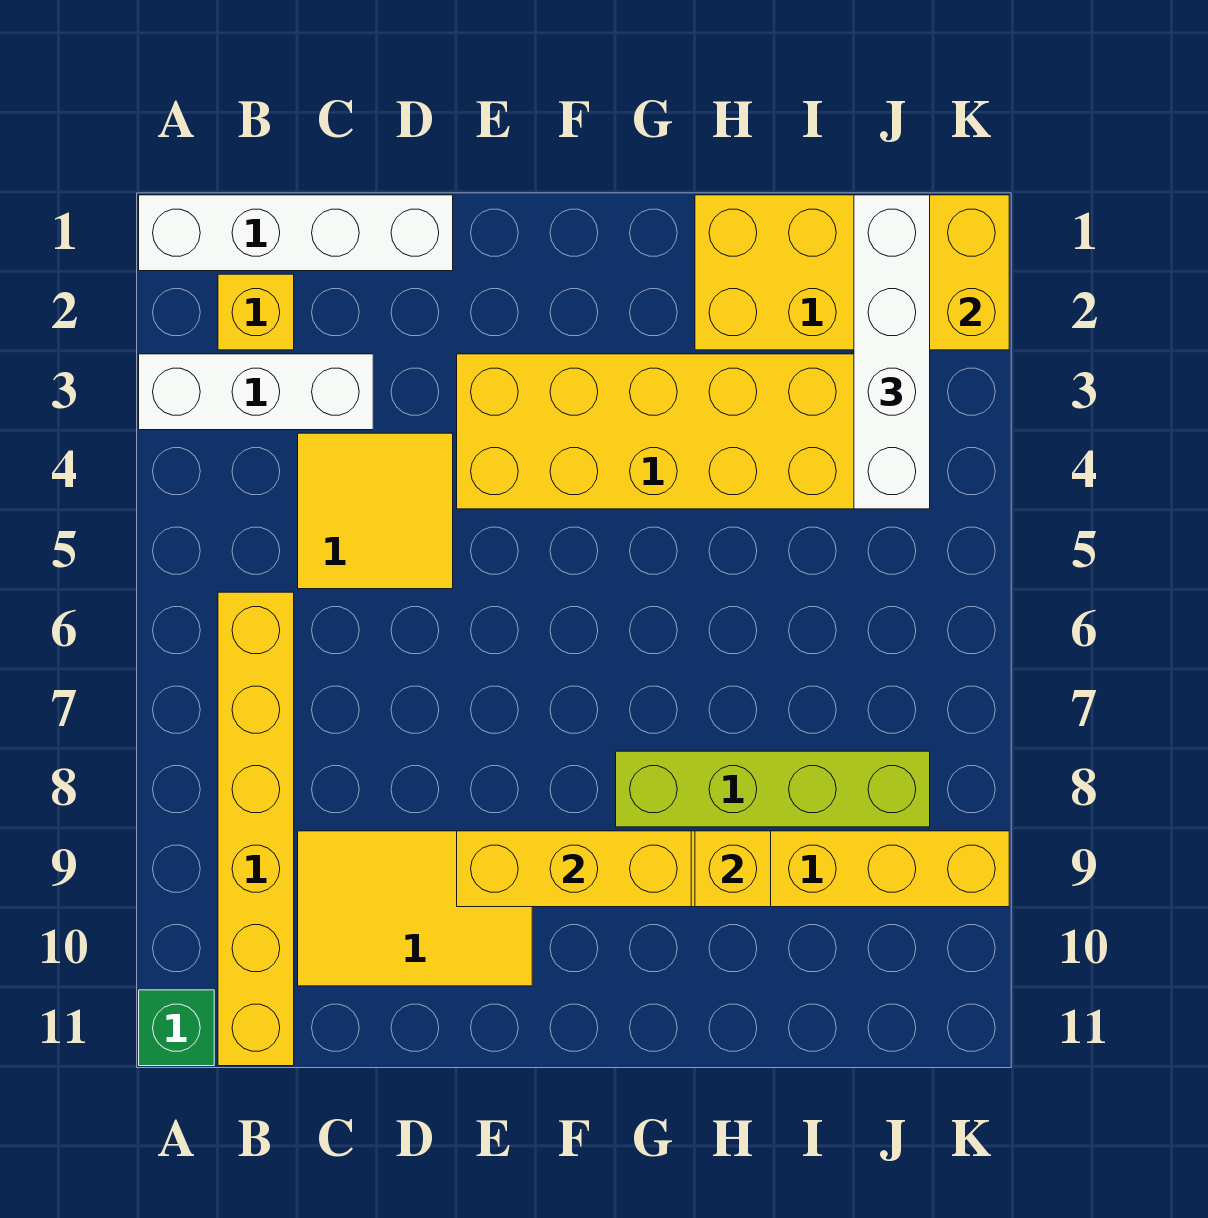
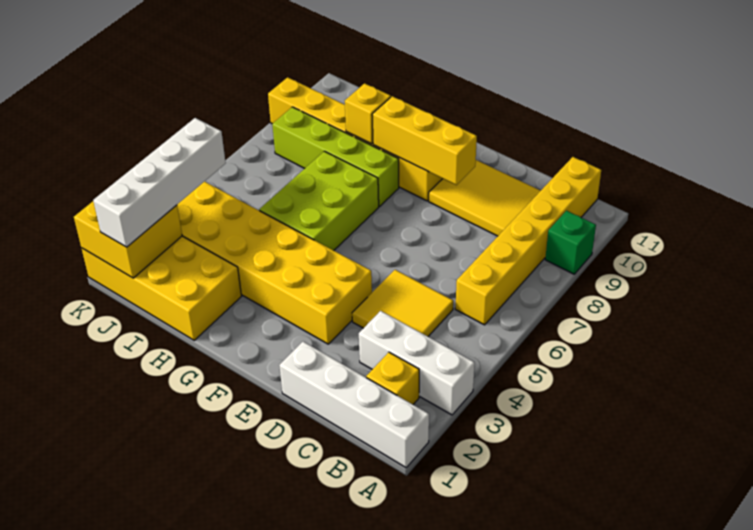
green 1x1 brick [139,990,214,1066] -> green 1x1 brick moved to [545,211,596,274]
none -> lime 2x3 brick [259,151,379,250]

